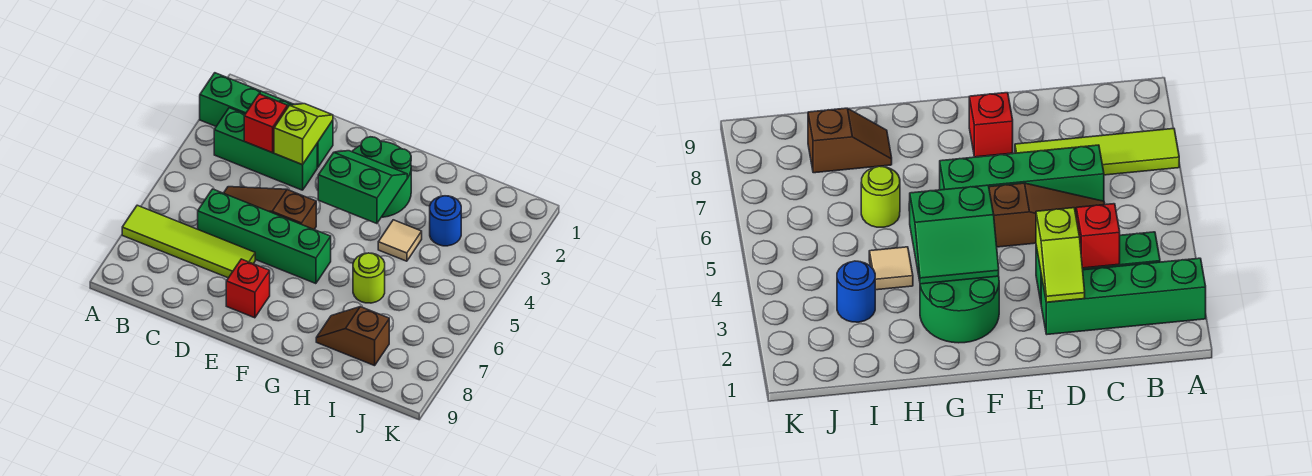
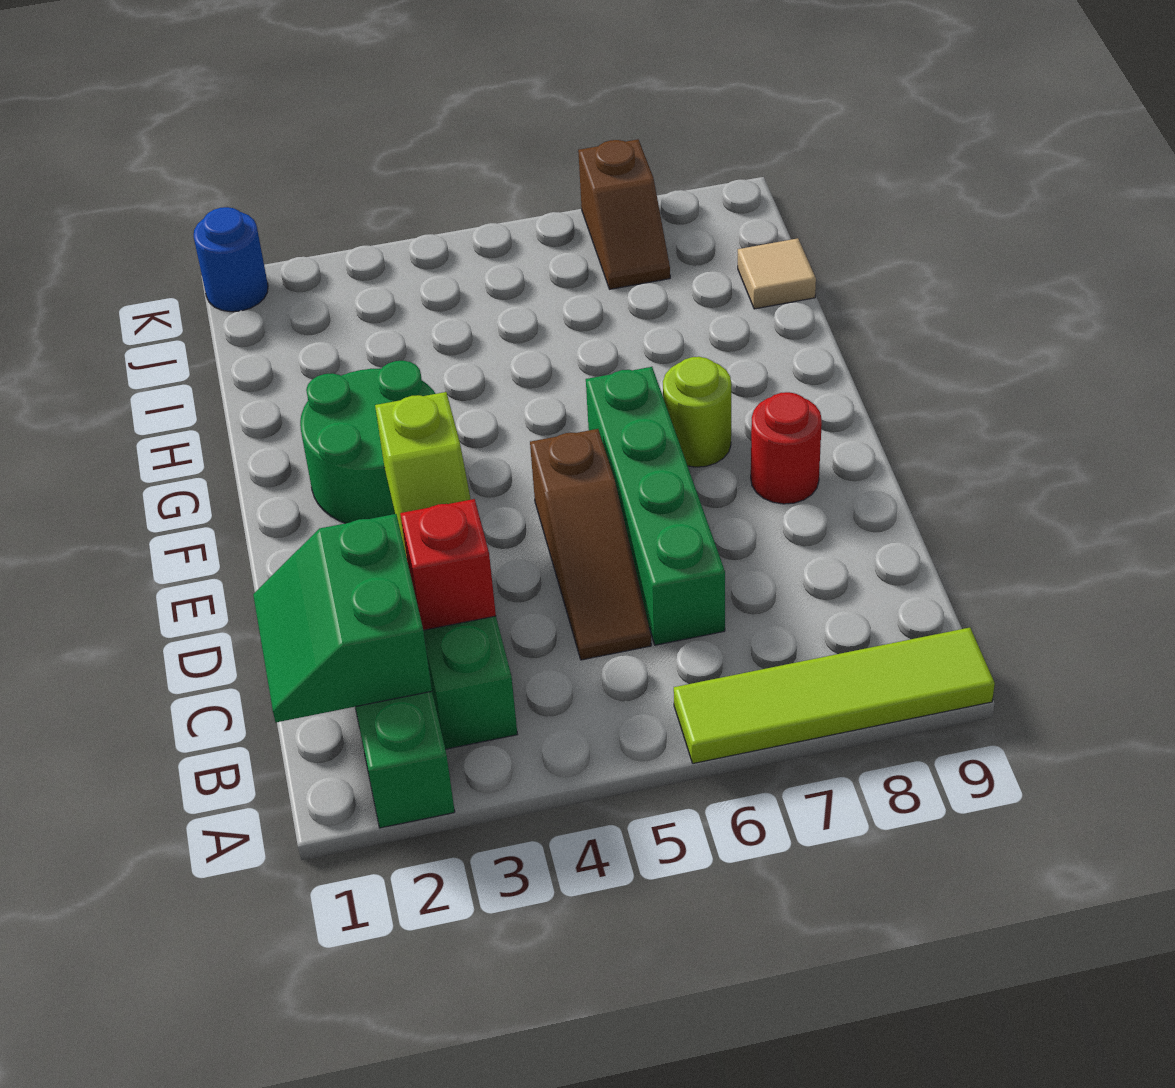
lime 1x4 tile [122,205,255,278] -> lime 1x4 tile turned to [674,628,995,764]
lime 1x2 slope [274,104,333,165] -> lime 1x2 slope turned to [375,392,471,557]
red 1x1 brick [226,259,270,318] -> red 1x1 round brick [751,392,822,504]
green 2x2 slope [318,151,407,224] -> green 2x2 slope moved to [253,514,432,722]
tan 1x1 tile [378,220,422,261] -> tan 1x1 tile moved to [738,238,816,309]
lime 1x1 round brick [353,253,385,303] -> lime 1x1 round brick moved to [663,357,732,467]
brown 1x2 slope [316,307,389,366] -> brown 1x2 slope moved to [578,139,670,289]
blue 1x1 round brick [430,196,461,246] -> blue 1x1 round brick moved to [194,207,268,312]

